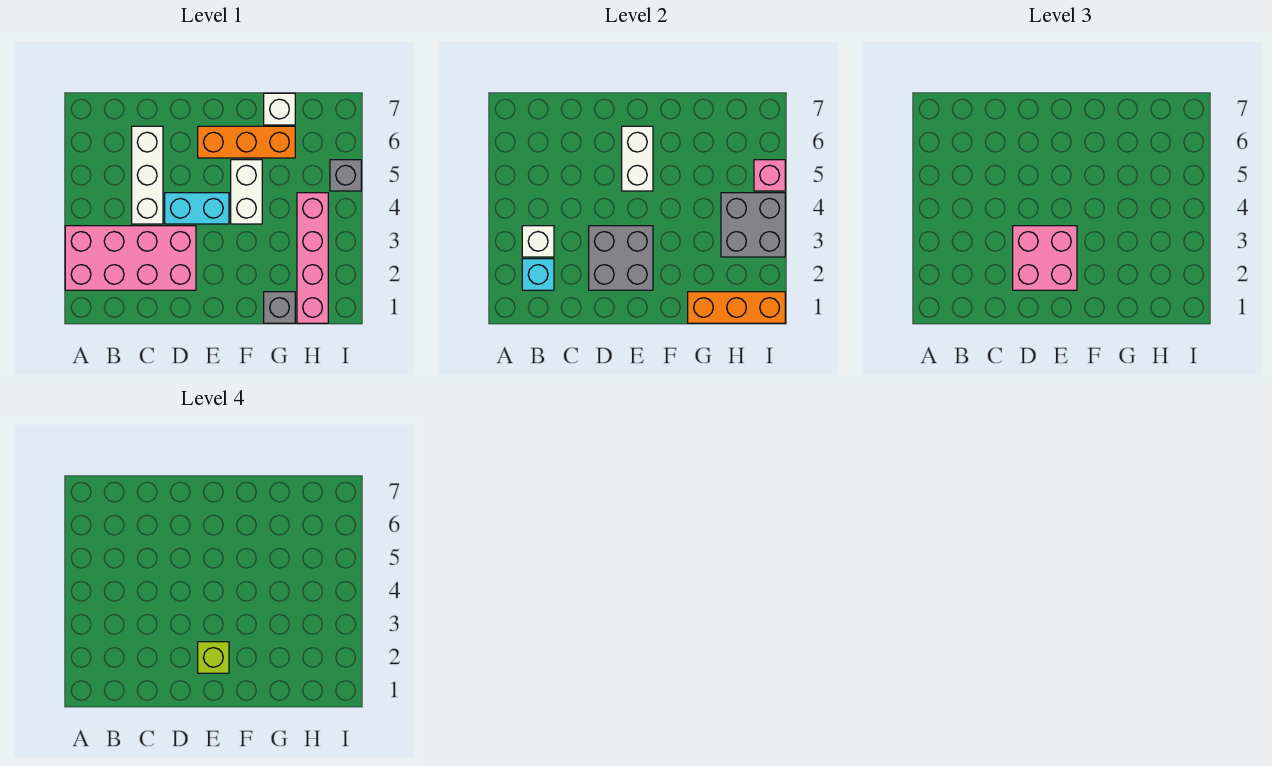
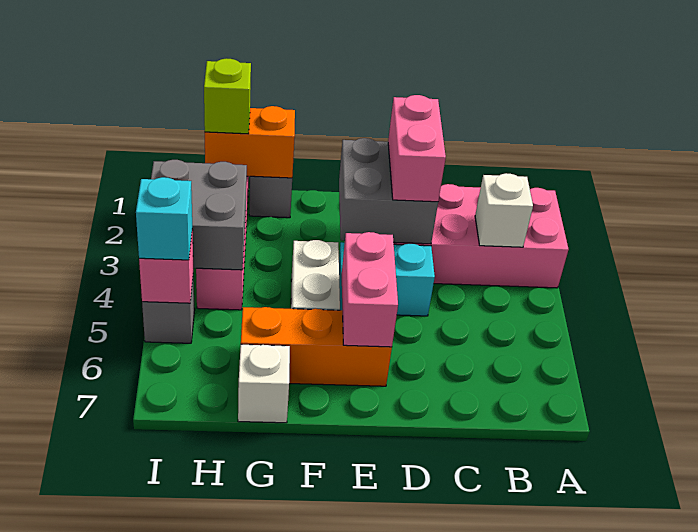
cyan 1x1 brick [522,259,554,290] -> cyan 1x1 brick moved to [136,177,192,260]
white 1x3 brick [132,126,163,224] -> none
pink 2x2 brick [1013,226,1077,290] -> pink 1x2 brick [388,95,446,202]
lime 1x1 brick [198,642,229,673] -> lime 1x1 brick moved to [204,58,251,134]
white 1x2 brick [622,126,653,191] -> pink 1x2 brick [341,232,398,347]
orange 1x3 brick [688,292,785,323] -> orange 1x2 brick [205,106,295,178]

